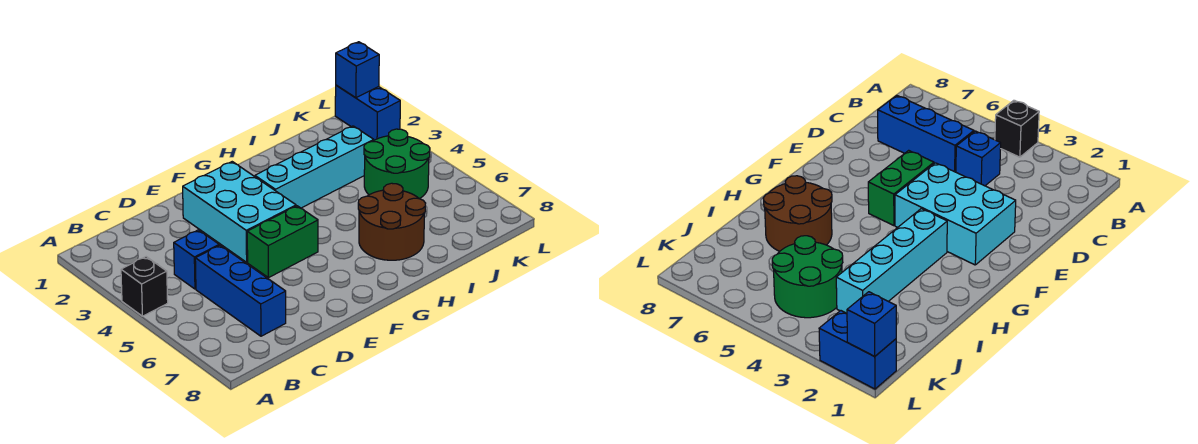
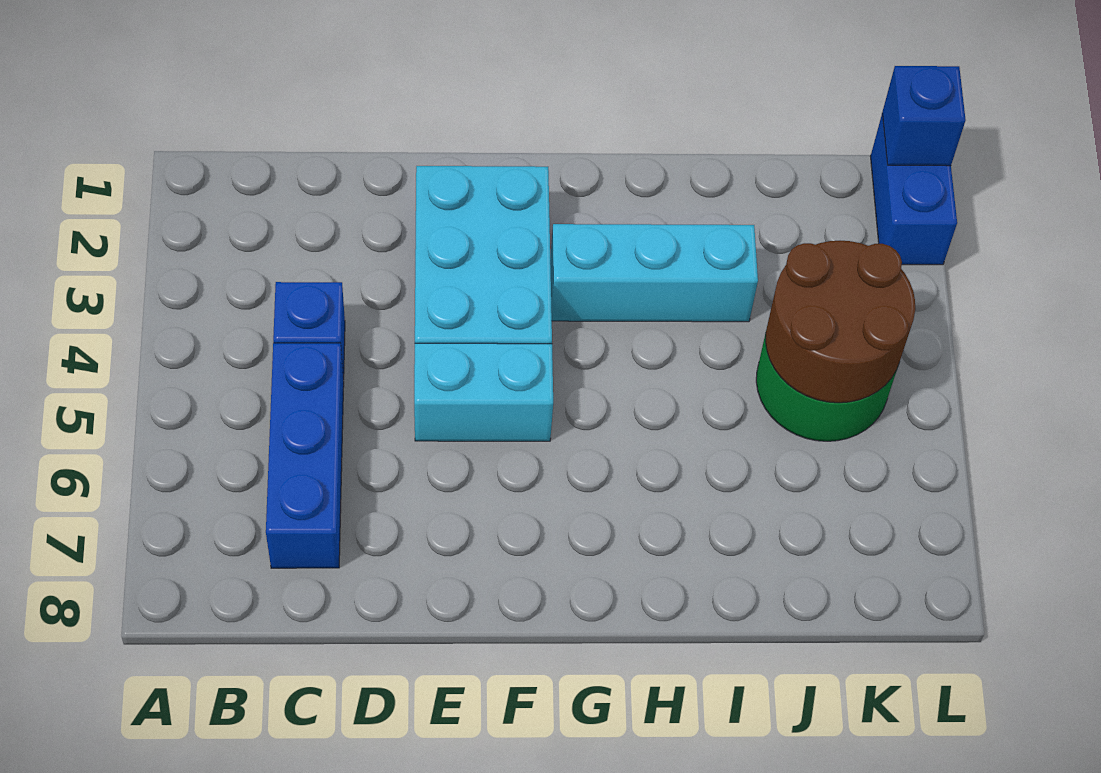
black 1x1 brick [121,257,168,316] -> none
green 1x2 brick [247,206,318,278] -> cyan 1x2 brick [414,343,553,441]
cyan 1x4 brick [255,126,374,208] -> cyan 1x3 brick [550,224,758,322]
brown 2x2 round brick [358,183,426,260] -> brown 2x2 round brick moved to [766,241,915,403]

